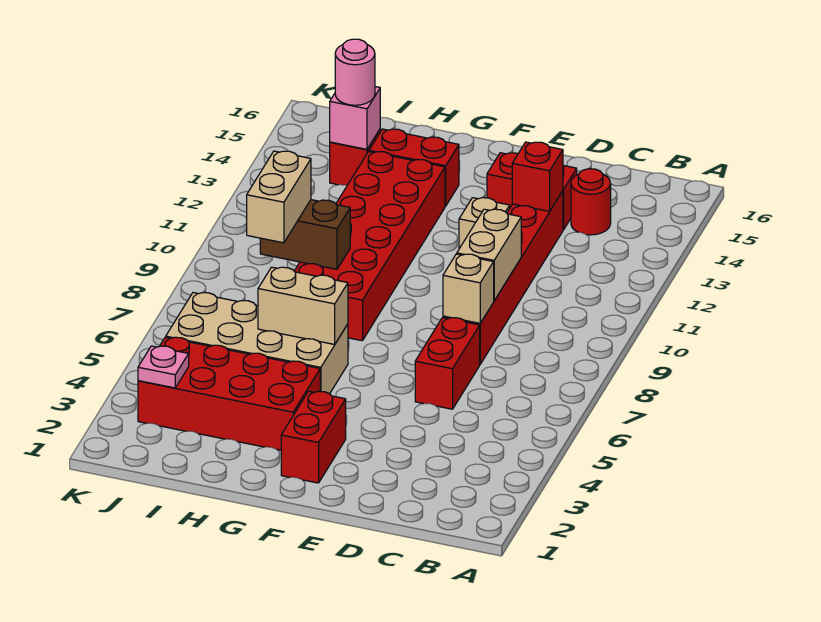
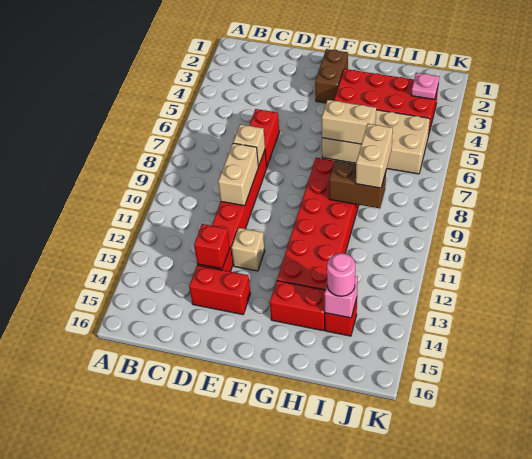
red 1x1 round brick [571,169,611,235] -> none
red 1x2 brick [281,391,346,483] -> brown 1x2 brick [315,49,348,103]

